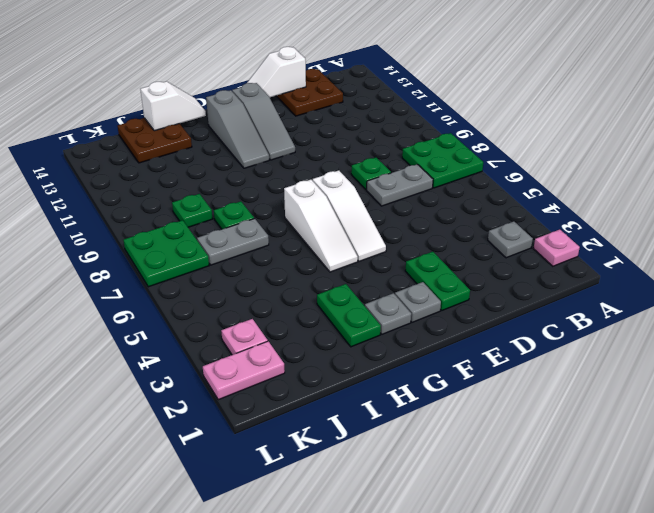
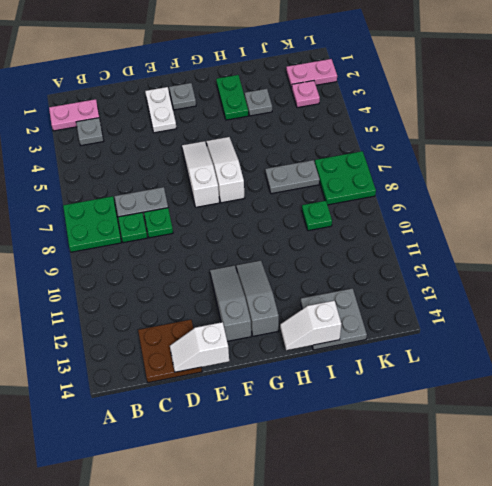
pink 1x1 plate [533,229,580,266] -> pink 1x2 plate [49,99,99,131]
white 1x2 slope [247,47,306,97] -> white 1x2 slope turned to [170,322,229,372]
green 1x2 plate [405,251,470,310] -> white 1x2 plate [145,87,177,133]
grey 1x1 plate [365,293,411,334] -> grey 1x1 plate moved to [245,89,272,116]
green 1x1 plate [214,201,254,229] -> green 1x1 plate moved to [118,213,147,243]
brown 2x2 plate [118,118,192,163] -> grey 2x2 plate [301,288,367,350]

